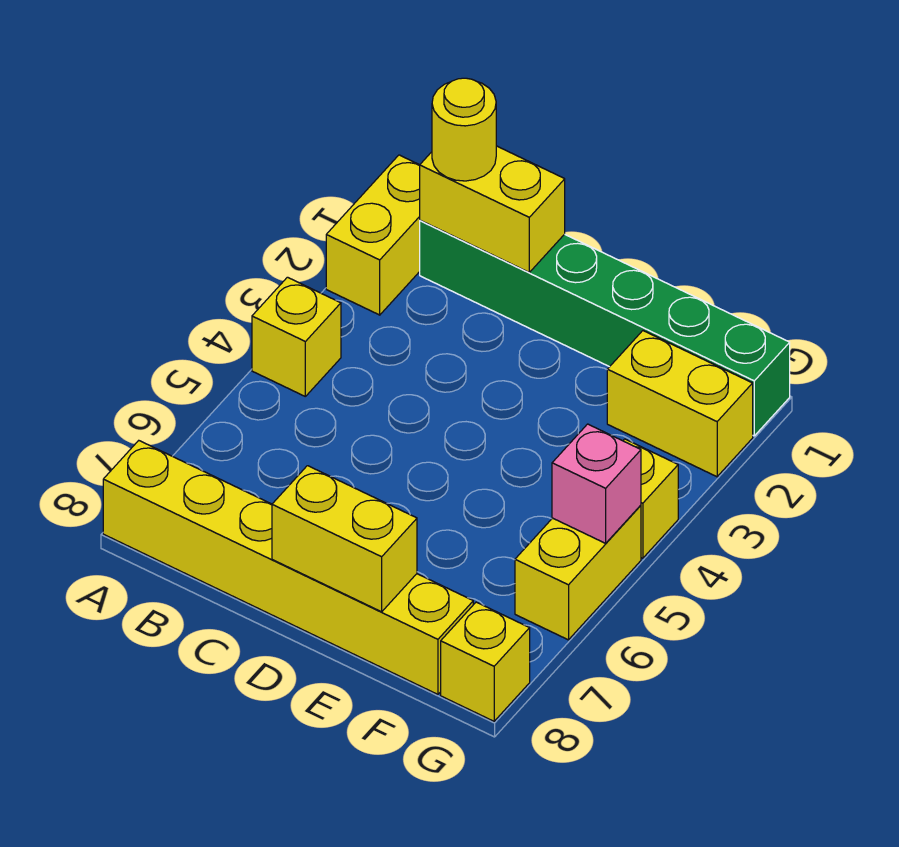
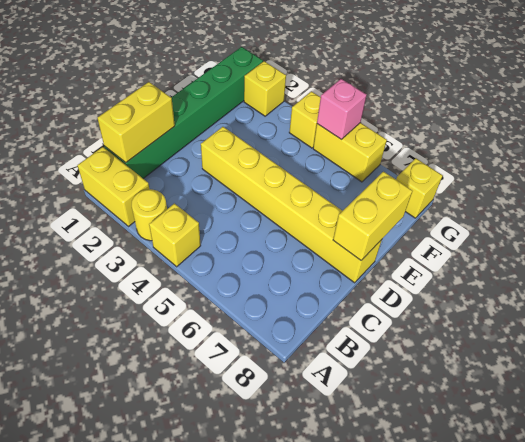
yellow 1x6 brick [103,441,473,694] -> yellow 1x6 brick turned to [201,127,382,283]
yellow 1x1 round brick [432,78,496,181] -> yellow 1x1 round brick moved to [132,189,167,241]
yellow 1x2 brick [607,331,753,477] -> yellow 1x1 brick [244,61,286,116]

